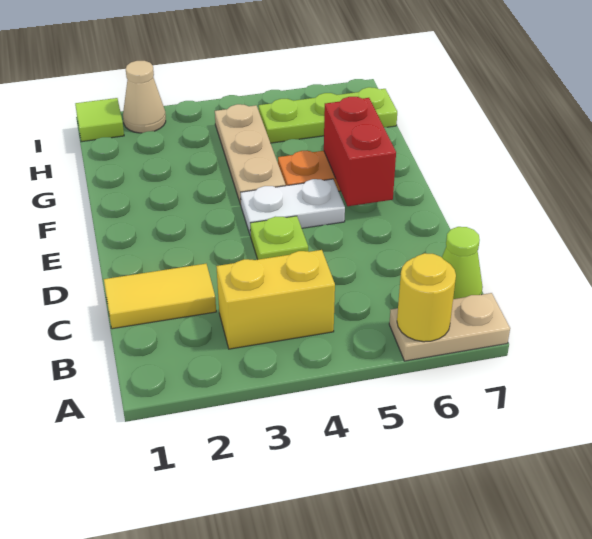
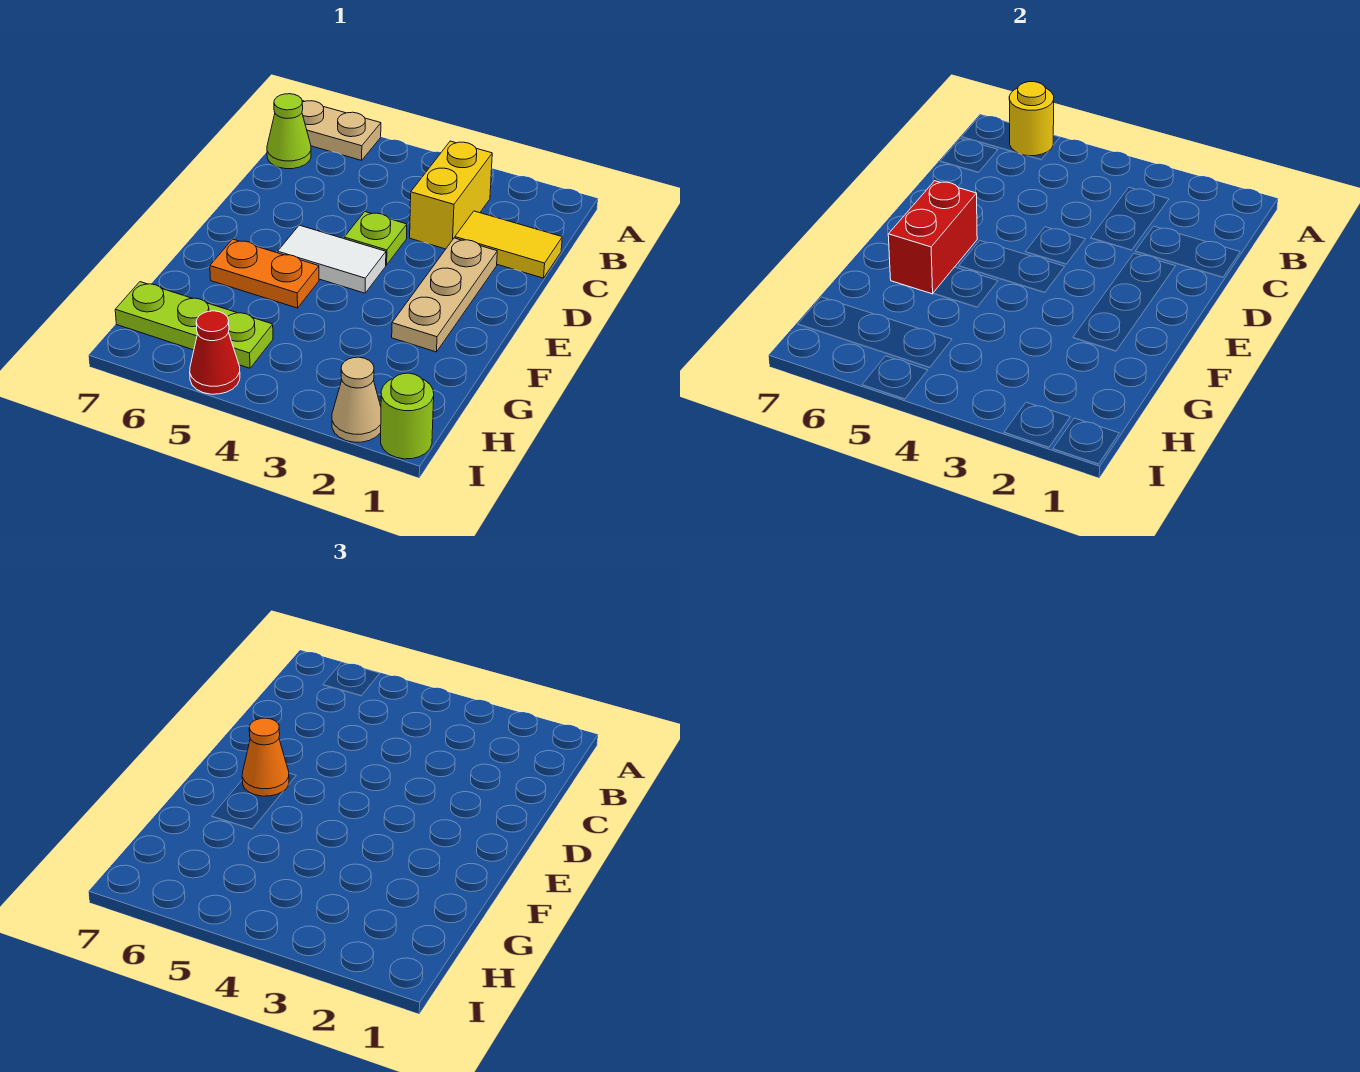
yellow 1x2 brick [216,250,335,349] -> yellow 1x2 brick turned to [410,141,492,249]
white 1x2 plate [241,179,345,236] -> white 1x2 tile [278,225,386,293]
none -> orange 1x1 cone [242,718,289,796]
tan 1x3 plate [215,104,286,205] -> tan 1x3 plate moved to [392,238,497,352]
lime 1x1 tile [75,98,124,142] -> lime 1x1 round brick [381,373,434,459]
none -> red 1x1 cone [190,311,240,394]

